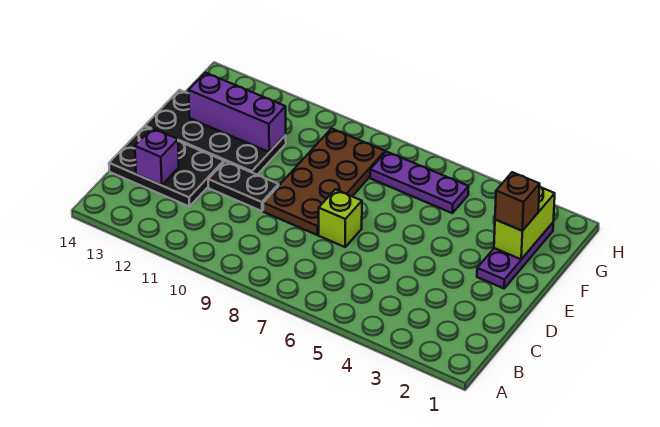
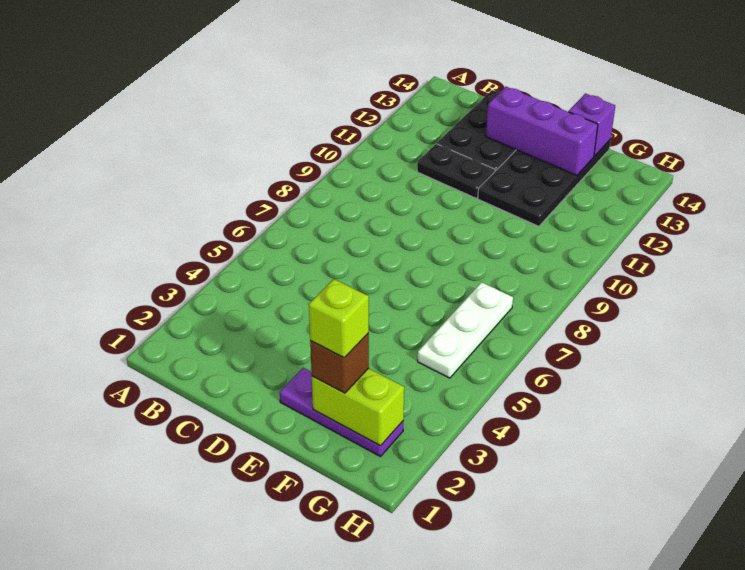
purple 1x1 brick [135,128,179,185] -> purple 1x1 brick moved to [569,93,615,156]
lime 1x1 brick [319,189,362,247] -> lime 1x1 brick moved to [309,279,369,358]
brown 2x4 plate [263,129,385,235] -> none
black 1x2 plate [208,161,279,211] -> black 1x2 plate turned to [417,144,495,198]
purple 1x3 brick [189,73,286,152] -> purple 1x3 brick turned to [486,87,598,175]
purple 1x3 plate [370,152,469,213] -> white 1x3 plate [418,282,513,378]

